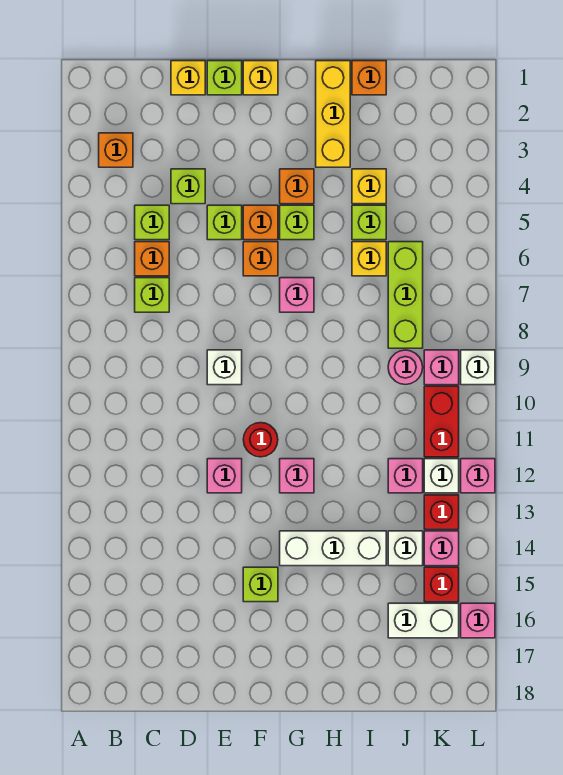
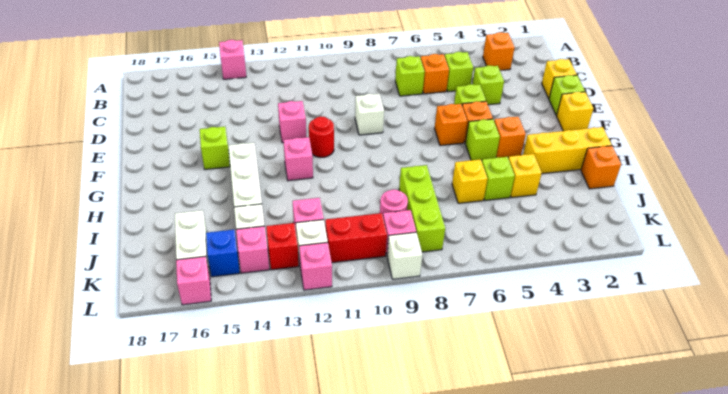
pink 1x1 brick [280,278,314,312] -> pink 1x1 brick moved to [219,40,246,79]
lime 1x3 brick [388,242,423,348] -> lime 1x3 brick turned to [399,165,445,252]
red 1x1 brick [424,567,459,602] -> blue 1x1 brick [206,230,240,277]

